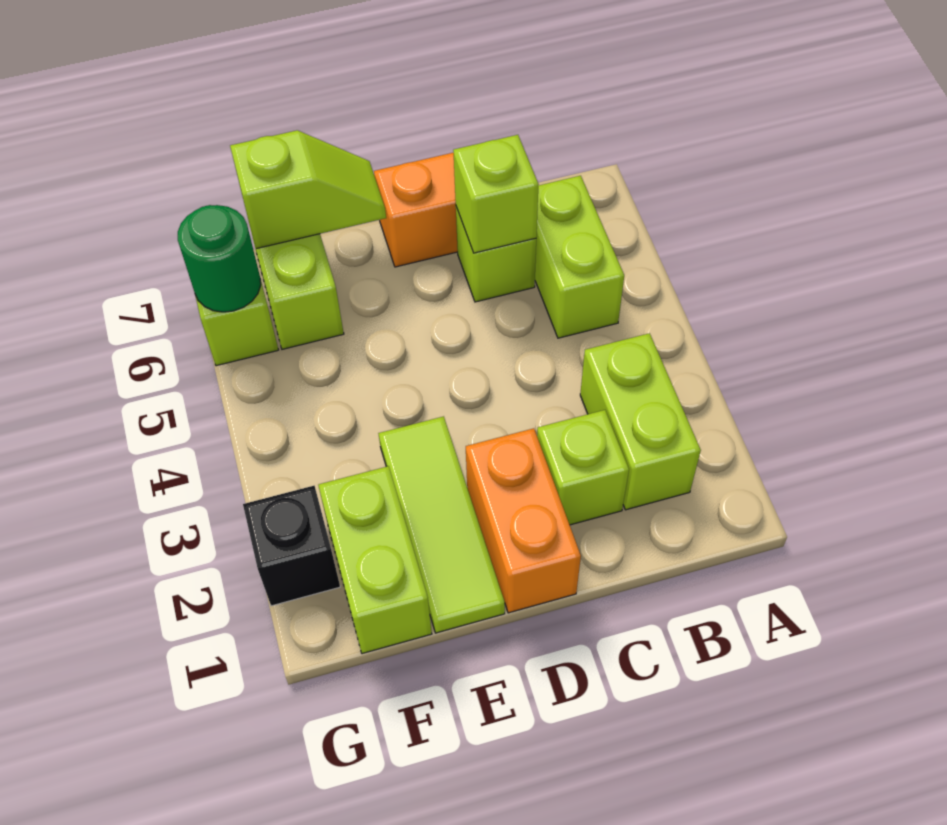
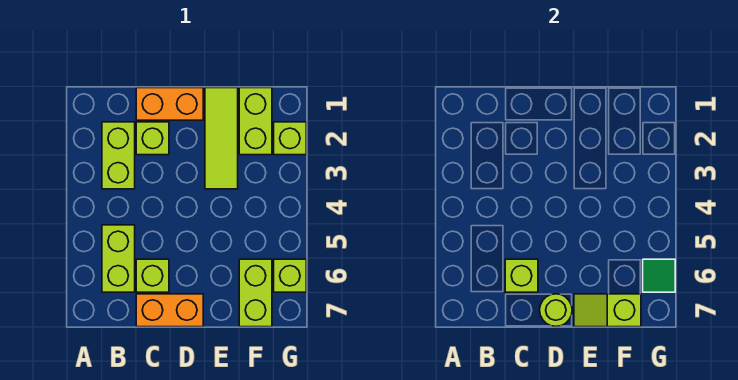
orange 1x2 brick [466,428,581,613] -> orange 1x2 brick turned to [136,88,203,120]
none -> lime 1x1 round brick [540,294,572,326]
black 1x1 brick [243,486,340,606] -> lime 1x1 brick [274,122,306,155]
green 1x1 round brick [178,205,261,312] -> green 1x1 tile [643,259,675,292]

